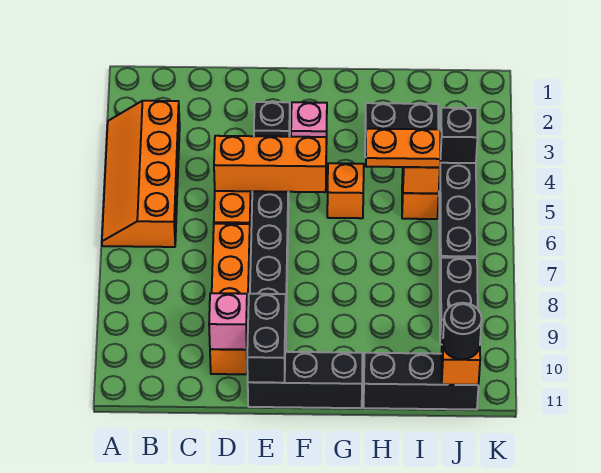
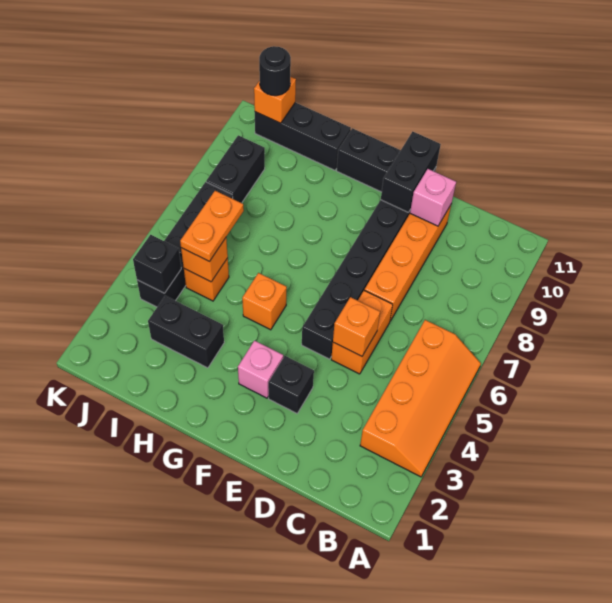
orange 1x3 brick [214,136,326,192] -> orange 1x1 brick [333,297,380,356]
orange 1x2 plate [366,129,440,167] -> orange 1x2 plate turned to [180,191,244,262]

